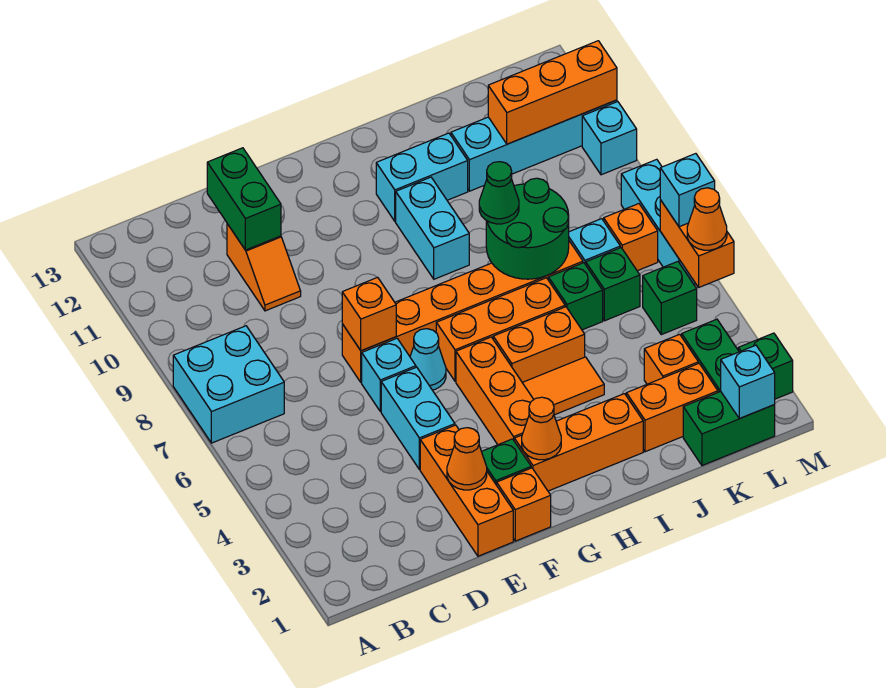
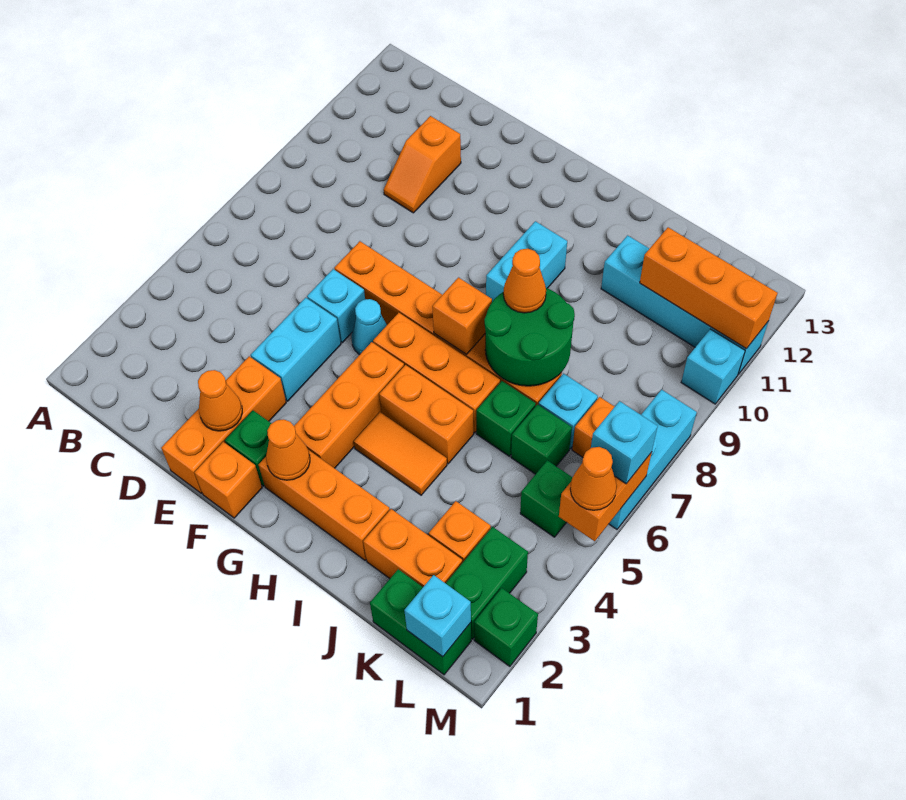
cyan 2x2 brick [173,326,284,443] -> none
green 1x2 brick [207,148,281,250] -> none
orange 1x1 brick [342,277,396,351] -> orange 1x1 brick moved to [432,278,492,354]
cyan 1x2 brick [376,133,468,221] -> none
green 1x1 cone [479,162,519,224] -> orange 1x1 cone [503,249,546,313]

